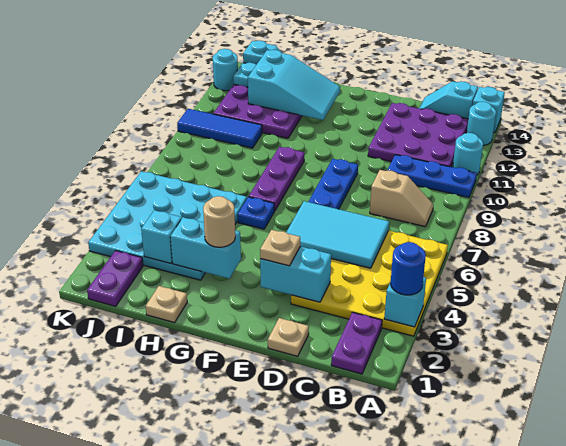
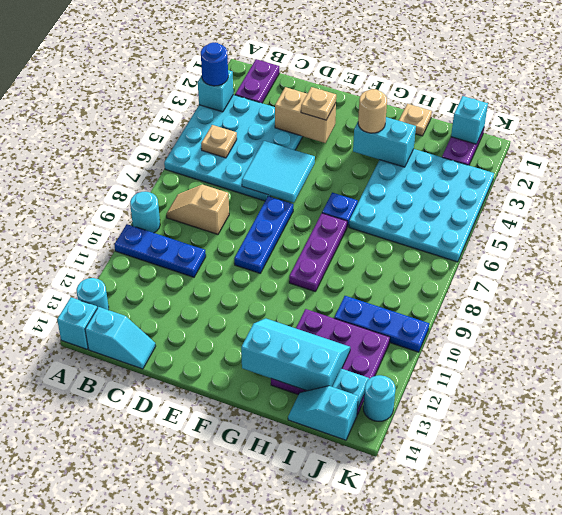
yellow 4x4 plate [291,231,448,336] -> cyan 4x4 plate [164,95,303,201]
cyan 1x1 round brick [453,133,483,175] -> cyan 1x1 round brick moved to [130,192,160,233]
purple 3x3 plate [368,103,468,167] -> none
cyan 2x3 tile [286,201,389,268] -> cyan 2x2 tile [242,141,315,203]
tan 1x1 plate [268,318,309,356] -> tan 1x1 plate moved to [201,125,237,158]
cyan 1x2 brick [260,247,331,302] -> tan 1x2 brick [275,87,336,143]
cyan 2x3 slope [248,50,340,120] -> cyan 2x3 slope turned to [241,318,350,391]
cyan 1x1 brick [141,210,182,264] -> cyan 1x1 brick moved to [451,96,488,144]
blue 1x3 tile [177,109,262,148] -> blue 1x3 plate [334,296,429,352]

